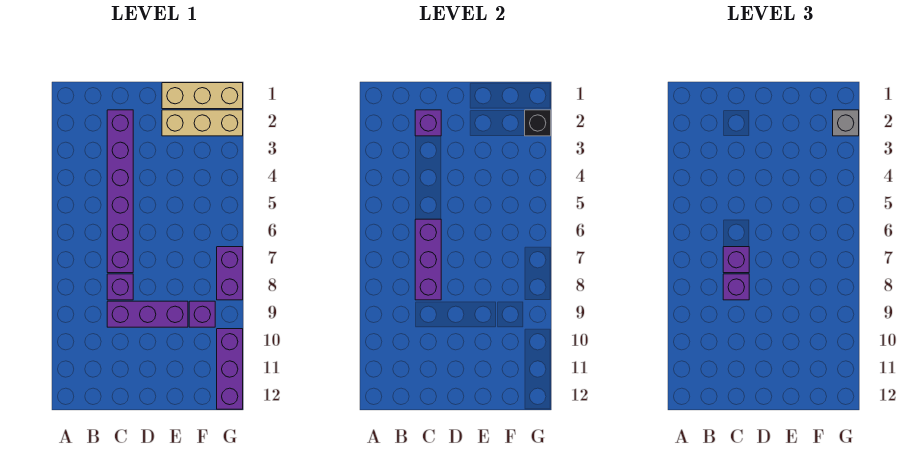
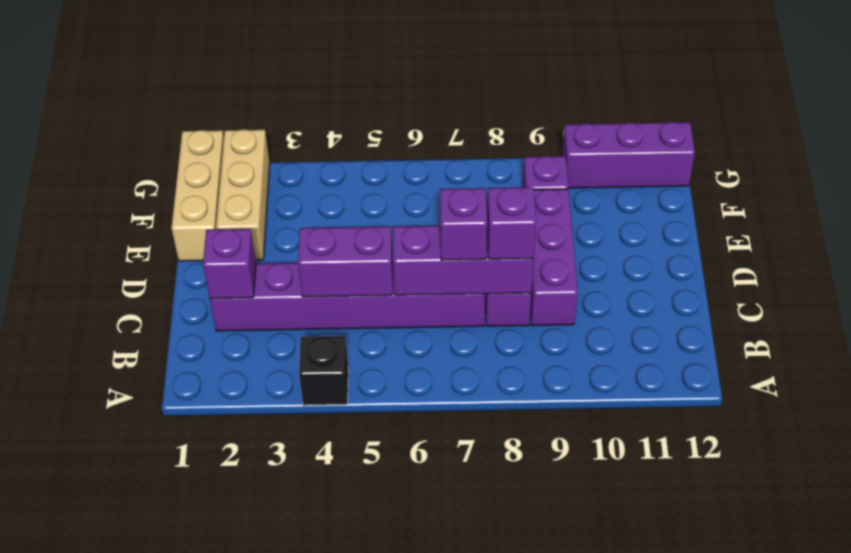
black 1x1 brick [525,110,551,136] -> black 1x1 brick moved to [299,336,348,405]
grey 1x1 brick [833,110,859,136] -> none
purple 1x2 brick [217,247,243,300] -> purple 1x2 brick moved to [298,226,393,297]

